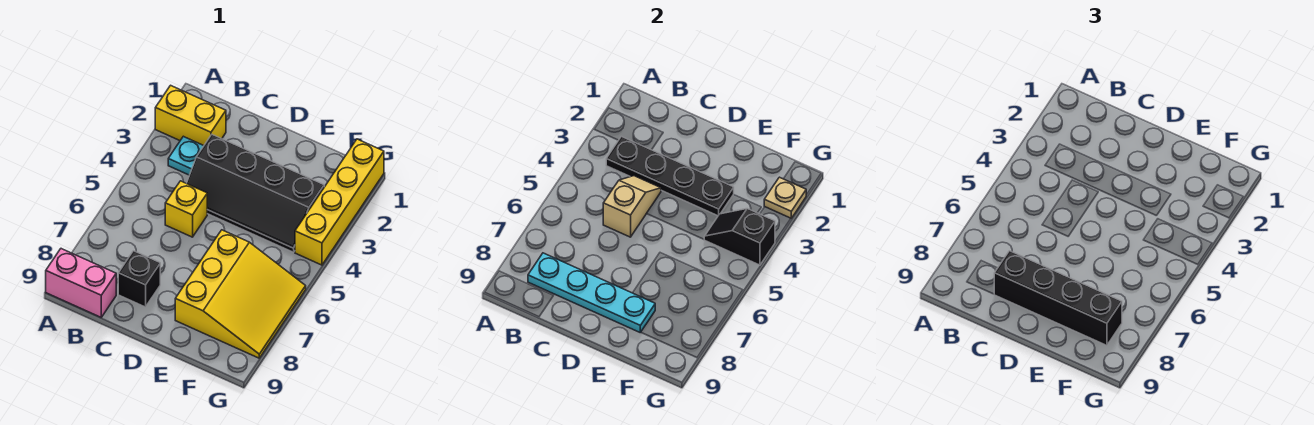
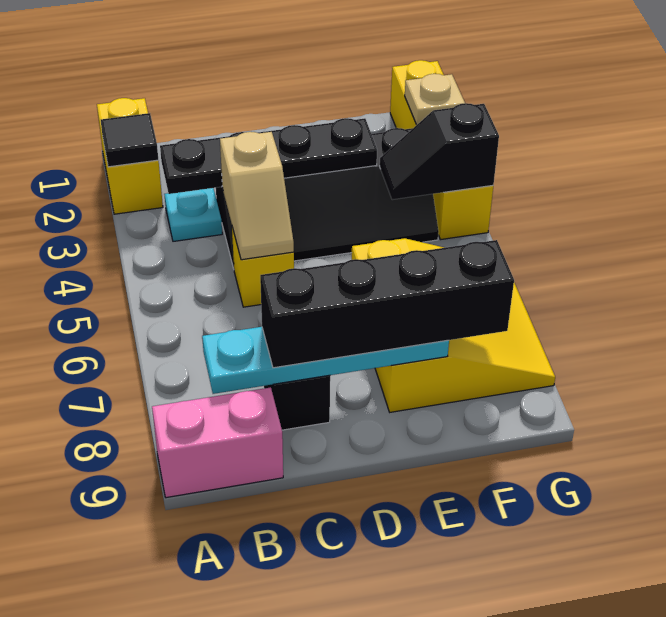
yellow 1x2 brick [155,85,226,145] -> yellow 1x2 brick turned to [97,98,163,214]
none -> black 1x1 tile [101,113,158,167]
tan 1x2 slope [603,176,661,237] -> tan 1x2 slope turned to [220,132,294,260]

